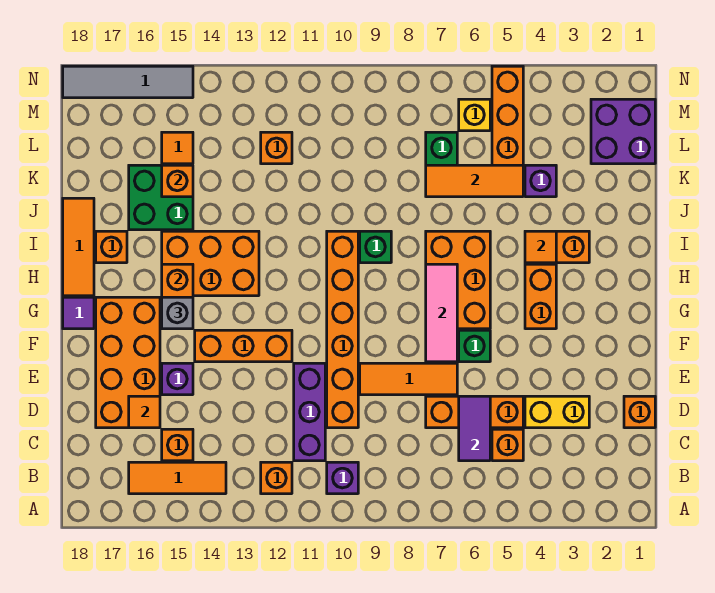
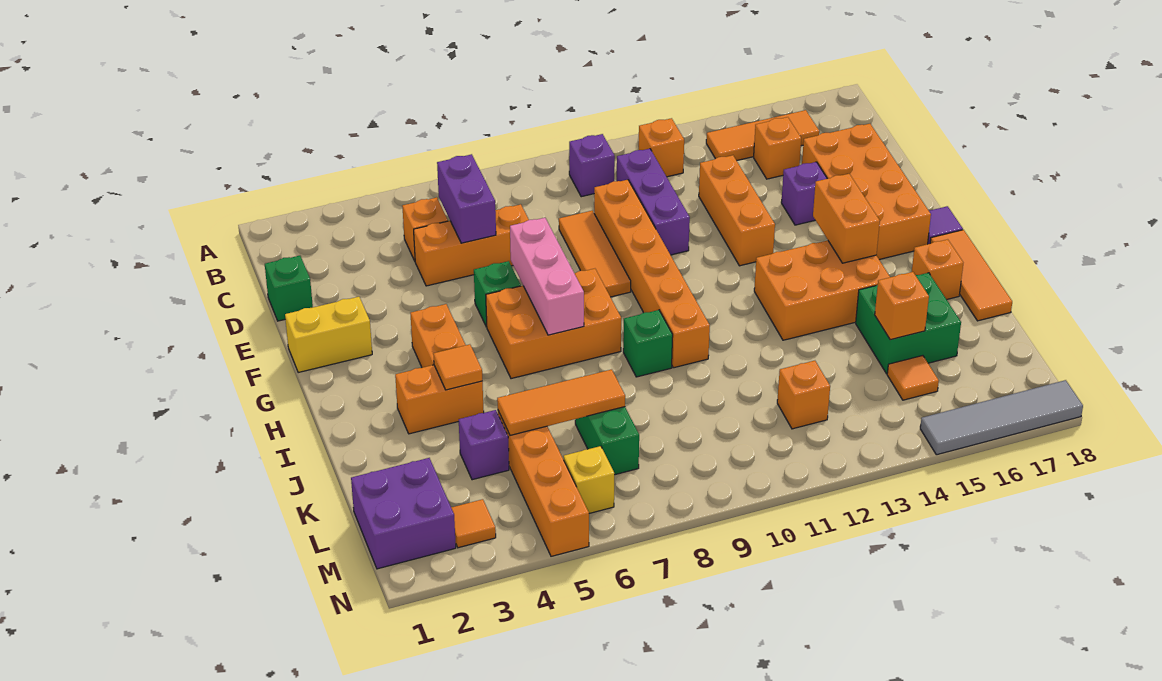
purple 1x2 tile [459,396,490,461] -> purple 1x2 brick [437,154,496,243]
orange 1x1 brick [624,396,655,428] -> green 1x1 brick [265,256,313,321]
yellow 1x2 brick [525,396,589,428] -> yellow 1x2 brick moved to [285,297,372,373]
orange 1x1 tile [129,396,160,428] -> orange 1x1 tile moved to [451,499,496,548]
orange 1x3 tile [360,363,457,395] -> orange 1x3 tile turned to [559,211,631,297]
pink 1x3 tile [426,264,457,362] -> pink 1x3 brick [510,218,584,335]
orange 1x3 brick [195,330,292,362] -> orange 1x3 brick turned to [699,155,775,266]
orange 2x3 brick [426,231,490,329] -> orange 2x3 brick turned to [486,269,621,379]
grey 1x1 brick [162,297,193,329] -> none

